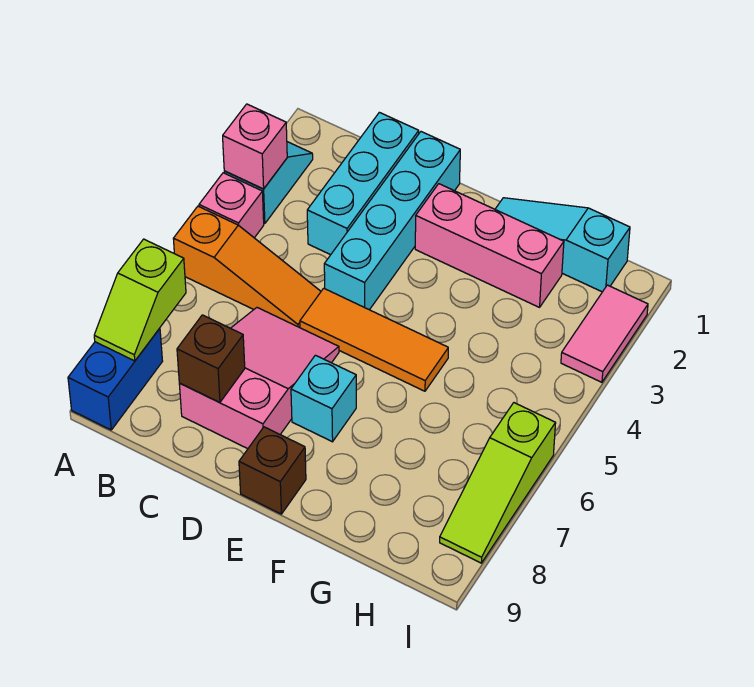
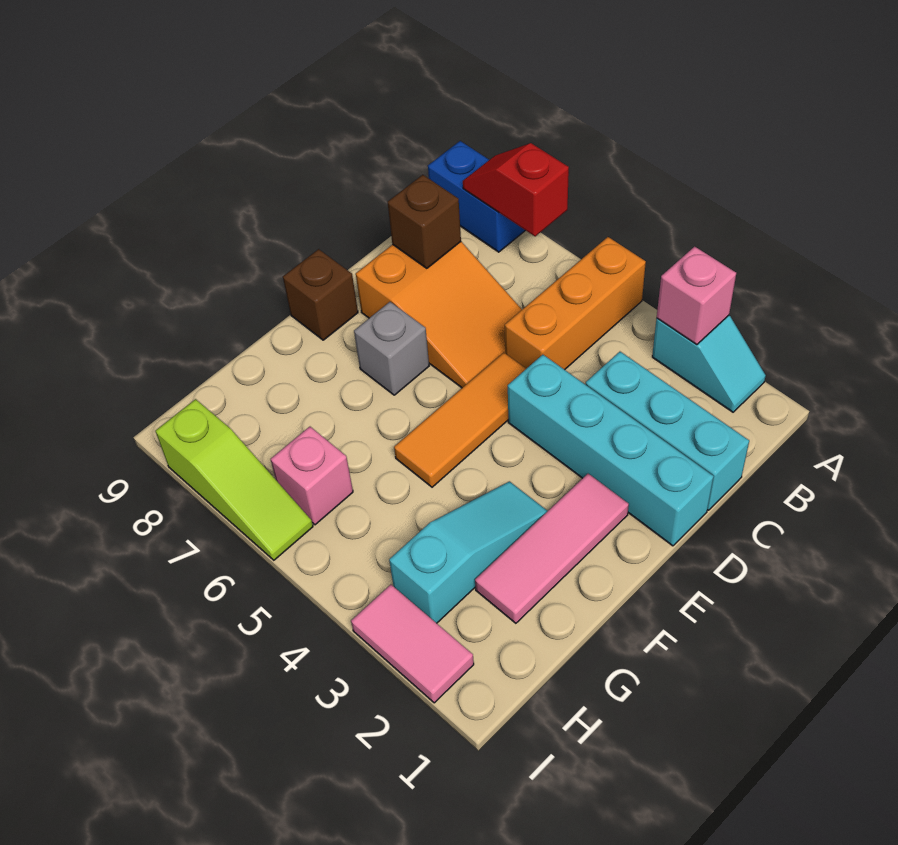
pink 1x1 brick [199,173,264,238] -> pink 1x1 brick moved to [271,427,353,525]
orange 1x3 slope [173,206,321,328] -> orange 1x3 brick [505,237,646,370]
lime 1x2 slope [94,239,186,361] -> red 1x2 slope [463,143,569,236]
pink 2x3 slope [179,308,339,449] -> orange 2x3 slope [356,242,522,388]
pink 1x3 brick [415,184,564,307] -> pink 1x3 tile [475,474,629,623]
cyan 1x1 brick [291,355,356,442] -> grey 1x1 brick [354,302,429,395]
cyan 1x3 slope [495,198,630,292] -> cyan 1x3 slope moved to [389,481,547,623]
lime 1x3 slope [440,403,556,563] -> lime 1x3 slope turned to [155,399,313,560]

